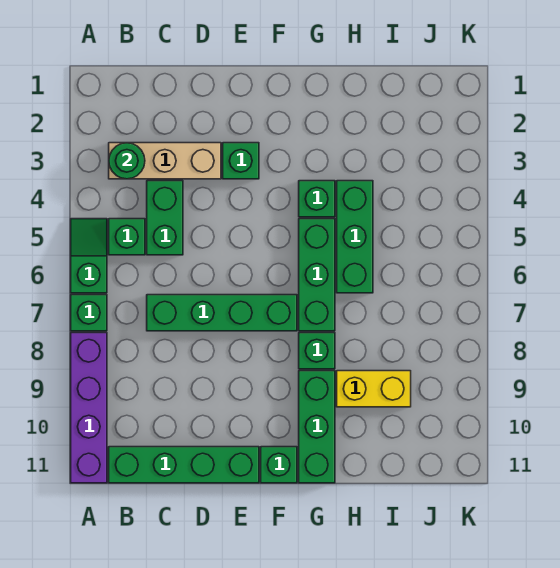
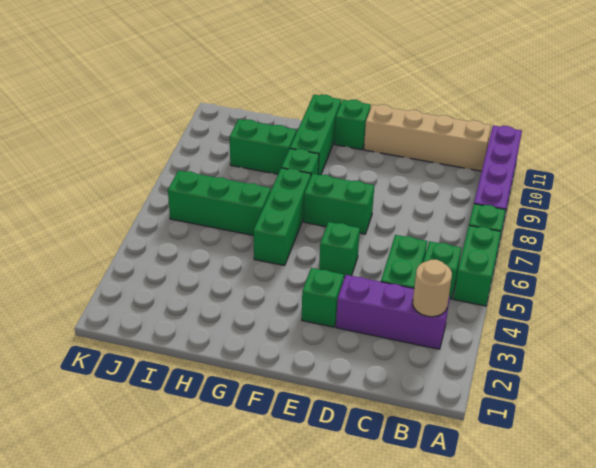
green 1x2 slope [71,219,107,293] -> green 1x2 brick [454,225,501,306]
tan 1x3 brick [109,143,221,179] -> purple 1x3 brick [336,275,450,349]
green 1x1 round brick [109,143,145,179] -> tan 1x1 round brick [413,260,452,317]
green 1x4 brick [109,447,259,483] -> tan 1x4 brick [364,105,491,171]
green 1x4 brick [147,295,297,331] -> green 1x2 brick [304,174,374,234]
green 1x1 brick [299,181,335,217] -> green 1x1 brick moved to [319,222,360,278]
green 1x3 brick [337,181,373,293] -> green 1x3 brick turned to [168,171,271,236]
yellow 1x2 brick [337,371,411,407] -> green 1x2 brick [230,119,296,174]

